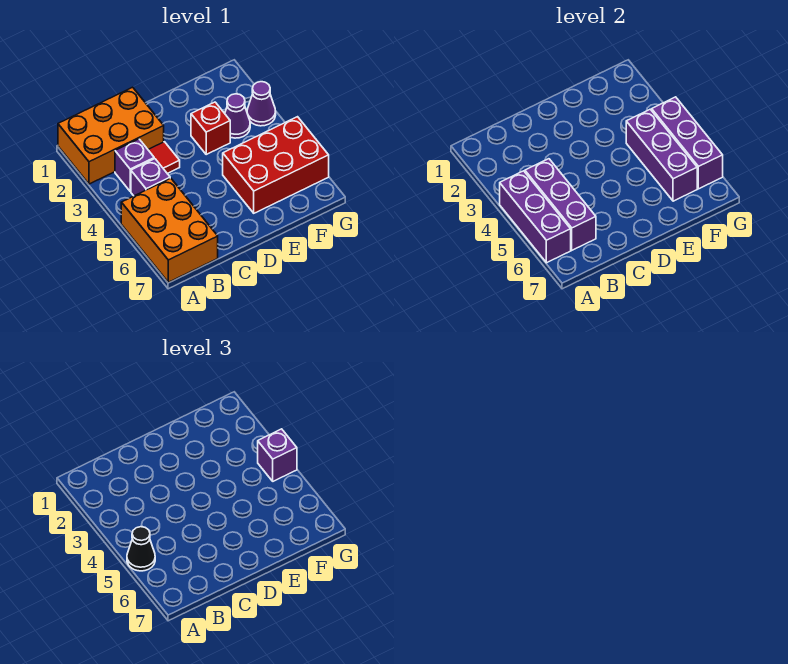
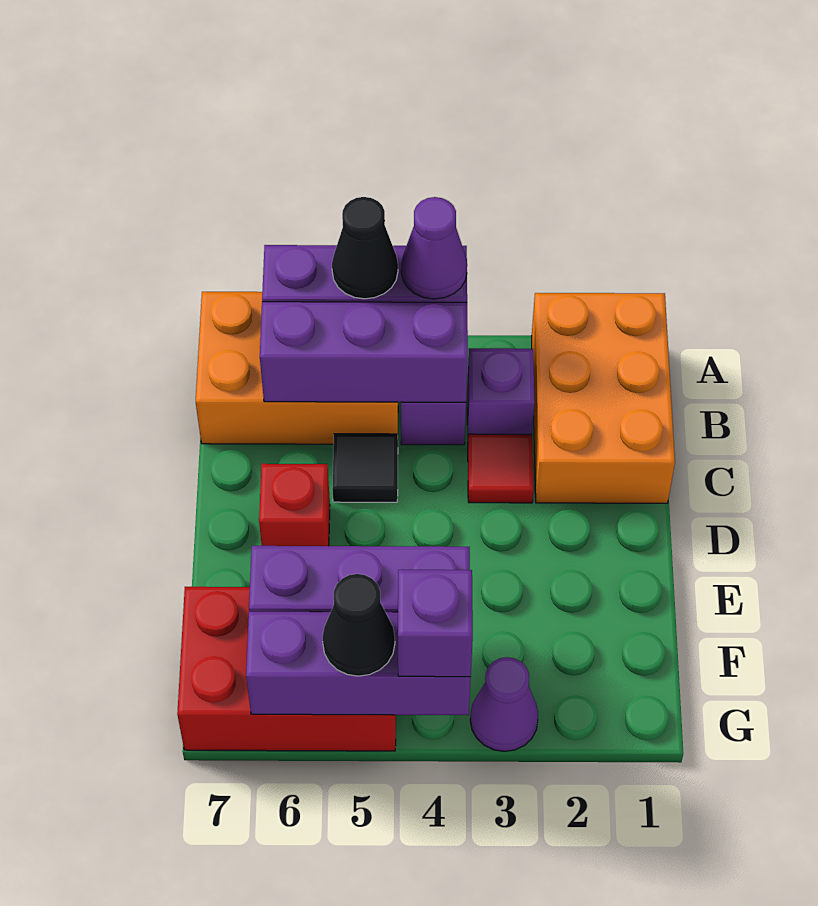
none -> black 1x1 tile [332,434,398,502]
red 1x1 brick [191,102,230,154] -> red 1x1 brick moved to [259,464,330,546]
red 2x3 brick [223,117,329,213] -> red 2x3 brick turned to [177,587,396,751]
purple 1x1 cone [225,94,250,138] -> purple 1x1 cone moved to [401,197,467,299]
none -> black 1x1 cone [323,574,395,676]

